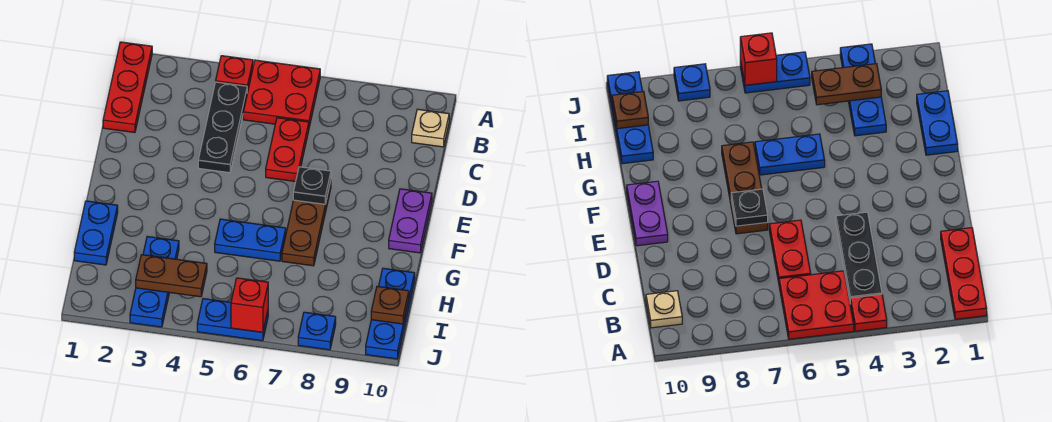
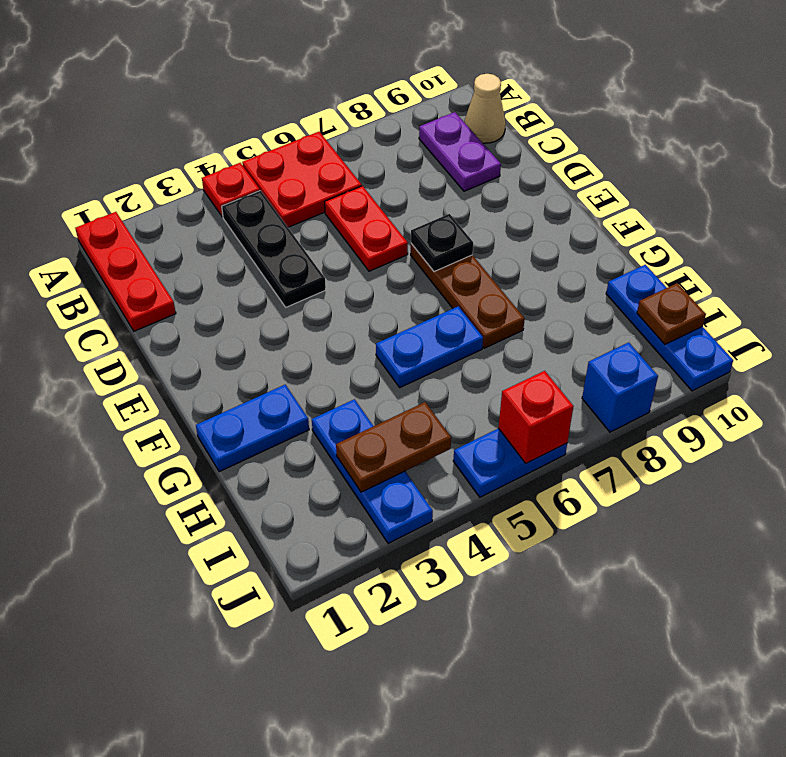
tan 1x1 plate [412,109,449,147] -> tan 1x1 cone [464,74,506,143]
purple 1x2 plate [389,189,432,253] -> purple 1x2 plate moved to [419,112,501,191]
blue 1x2 plate [74,201,118,265] -> blue 1x2 plate turned to [196,385,309,472]
blue 1x1 plate [298,312,336,350] -> blue 1x1 brick [582,342,658,432]

